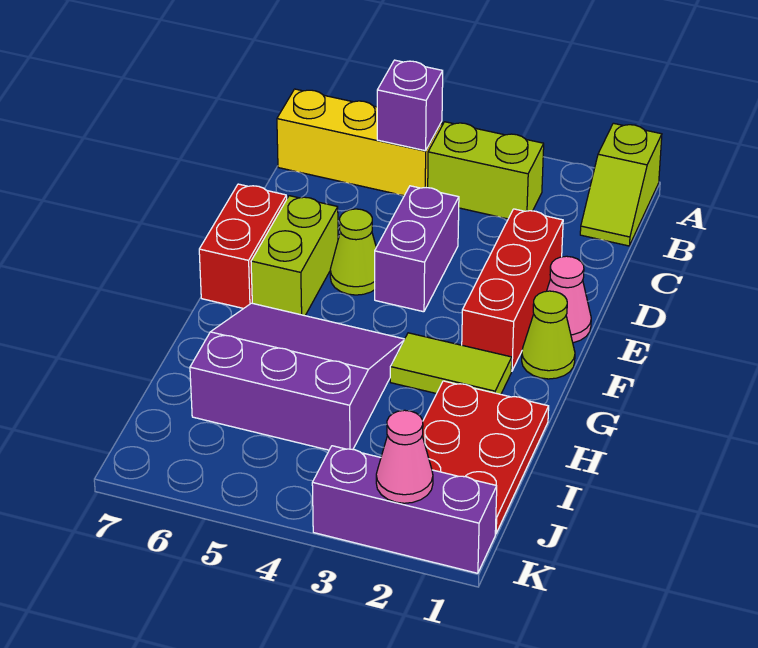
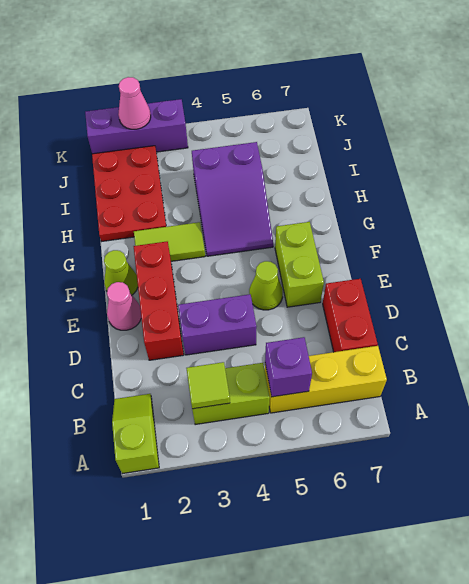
none -> lime 1x1 tile [186,362,230,409]
purple 1x2 brick [375,186,459,312] -> purple 1x2 brick turned to [178,294,257,355]
red 1x2 brick [199,184,287,308] -> red 1x2 brick moved to [323,279,378,352]
purple 3x3 slope [190,303,404,450] -> purple 2x3 slope [192,142,273,256]

